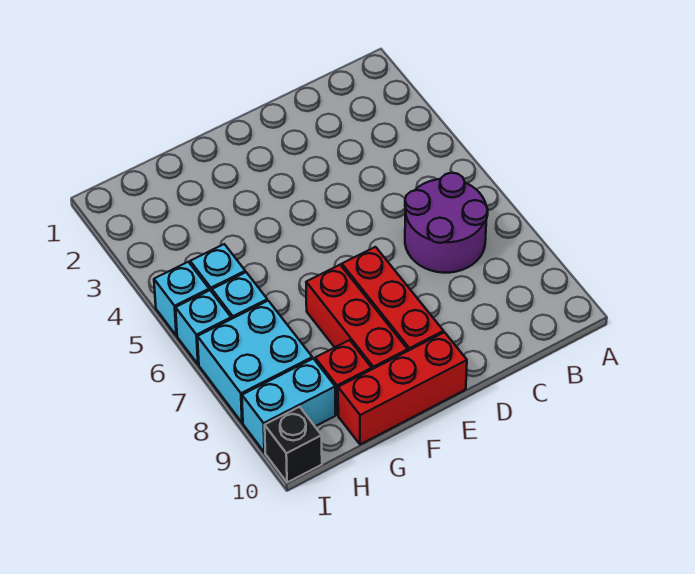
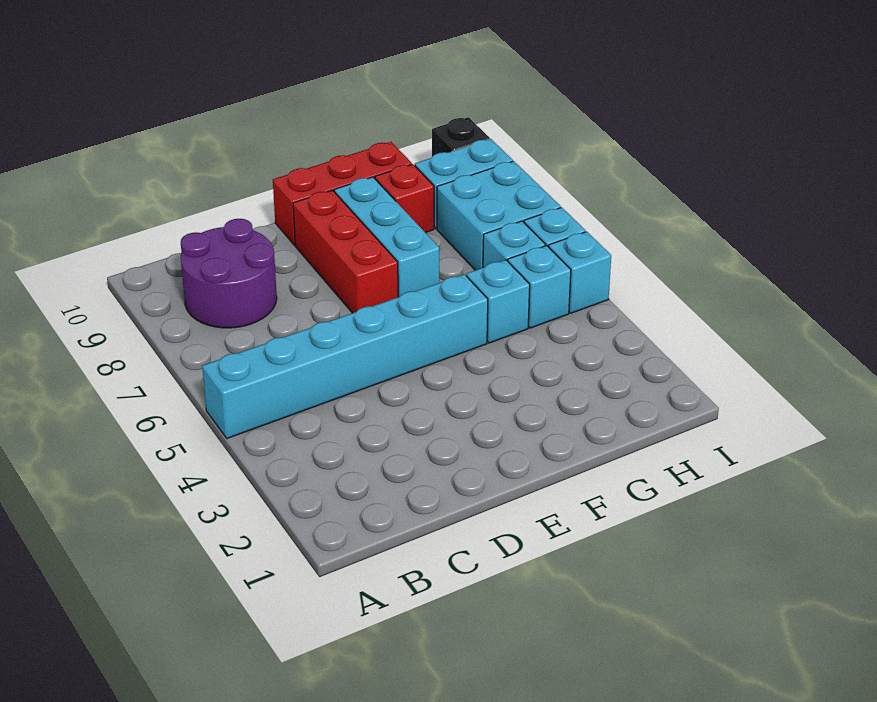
none -> cyan 1x6 brick [202,274,488,438]
purple 2x2 round brick [405,173,488,273] -> purple 2x2 round brick moved to [181,219,277,328]
red 1x3 brick [306,265,408,369] -> cyan 1x3 brick [334,177,439,297]
none -> cyan 1x1 brick [466,260,530,343]

